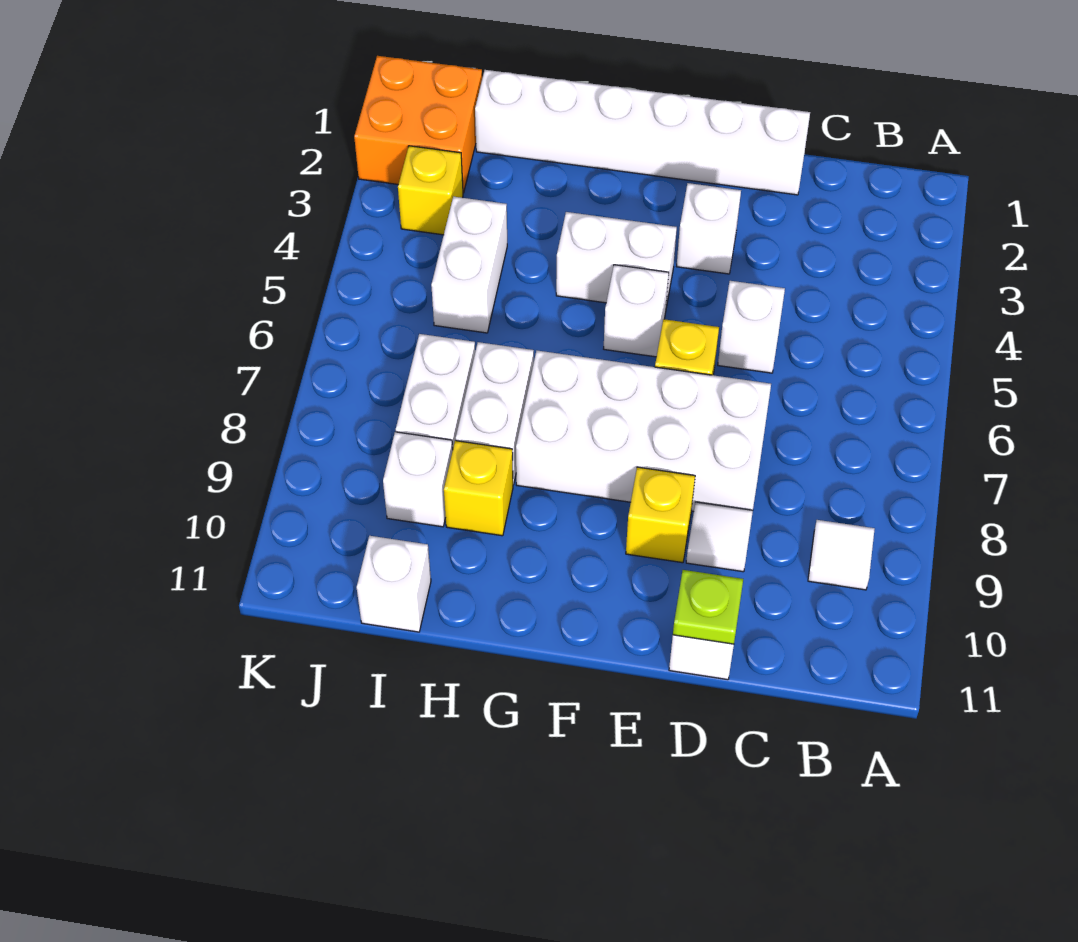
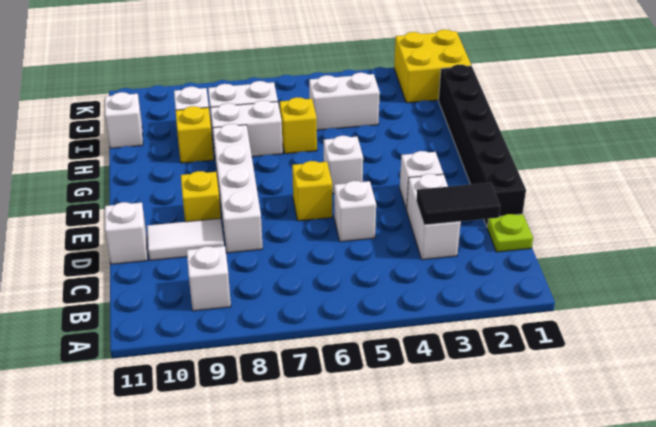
white 1x1 tile [808,520,875,590] -> white 1x1 brick [187,246,231,311]
none -> black 1x2 tile [416,183,500,225]
white 1x6 brick [475,70,810,195] -> black 1x6 brick [438,64,526,226]
white 2x4 brick [516,351,771,512] -> white 1x4 brick [213,124,263,253]
white 1x1 tile [686,502,753,572] -> white 1x2 tile [147,218,224,260]
lime 1x1 plate [673,570,743,644] -> lime 1x1 plate moved to [487,214,533,252]
white 1x2 brick [556,212,677,308] -> white 1x2 brick moved to [407,174,461,260]
orange 2x2 brick [354,56,482,193] -> yellow 2x2 brick [394,29,471,103]
yellow 1x1 brick [398,146,463,235] -> yellow 1x1 brick moved to [280,97,317,154]

